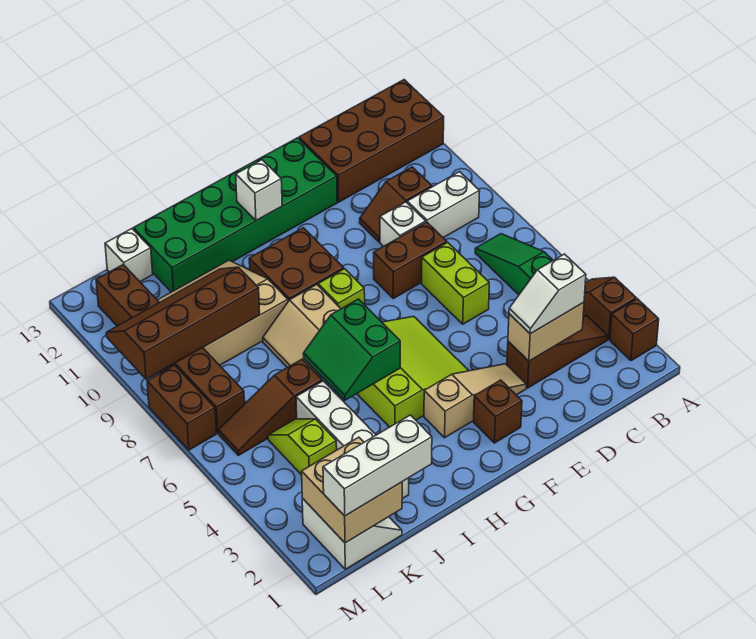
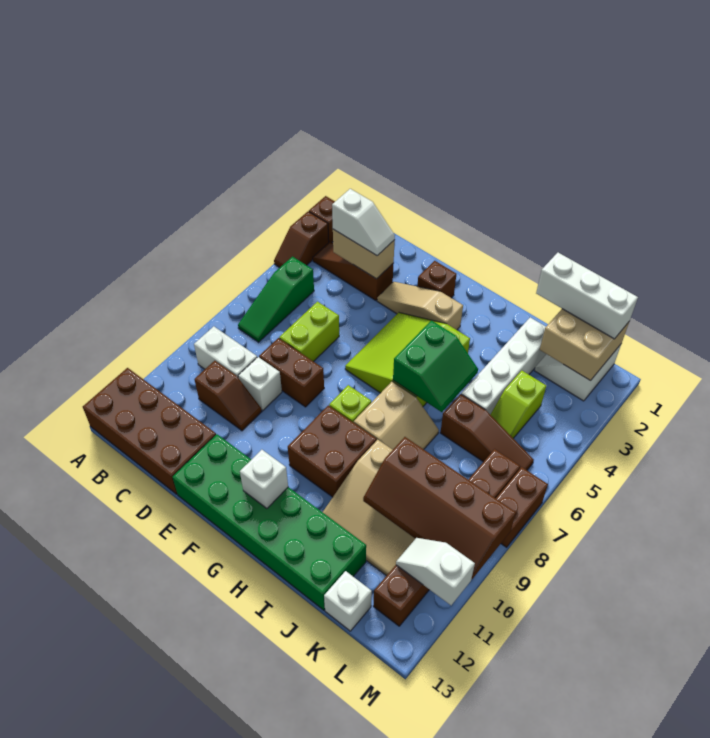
none -> white 1x2 slope [396,538,475,605]

